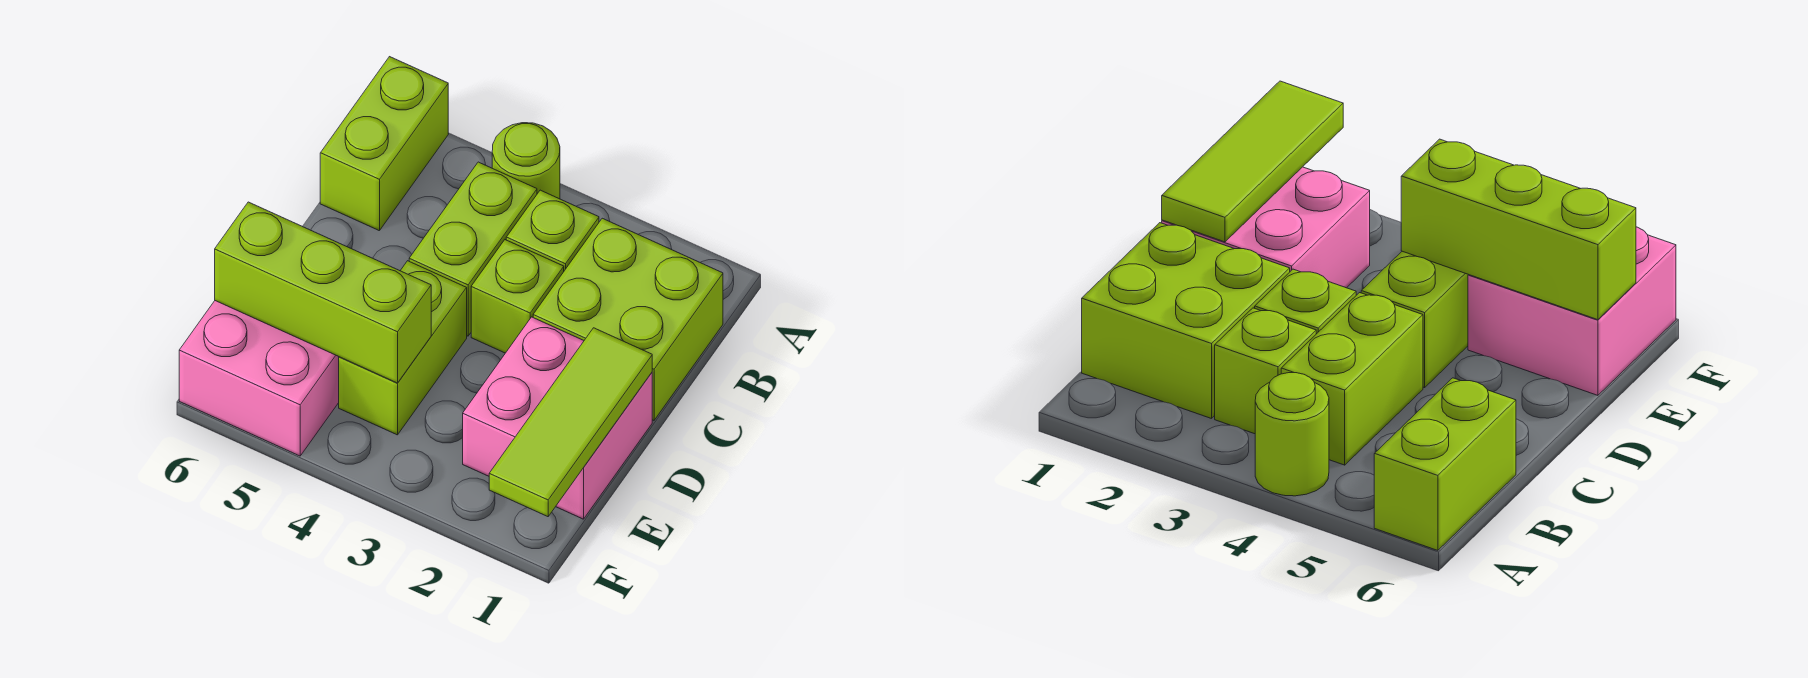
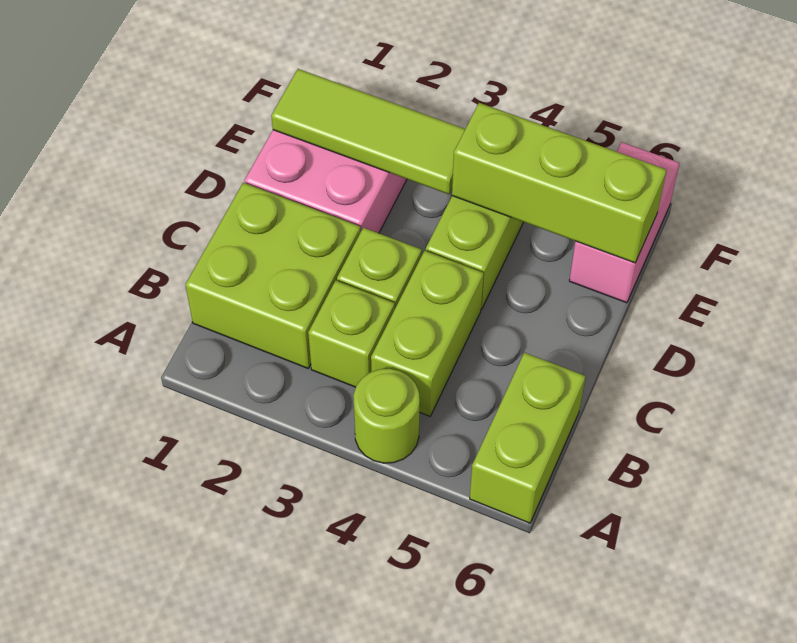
lime 1x3 tile [489,328,652,517] -> lime 1x3 tile turned to [271,69,465,194]
pink 2x2 brick [179,301,339,456] -> pink 1x2 brick [569,142,679,303]

